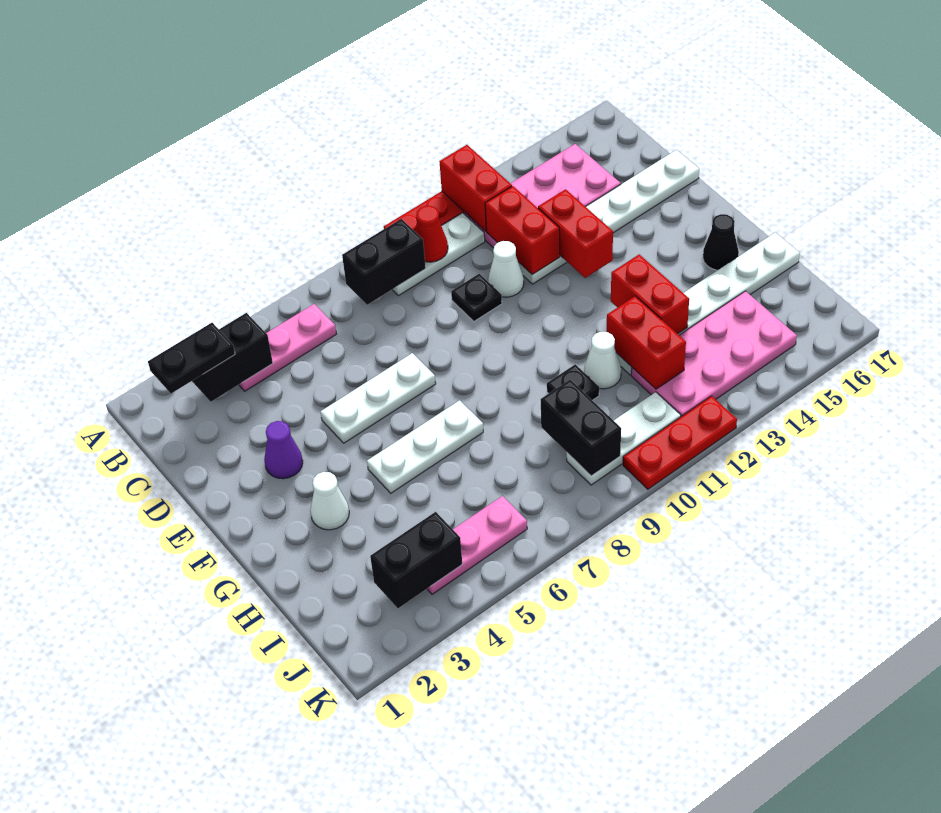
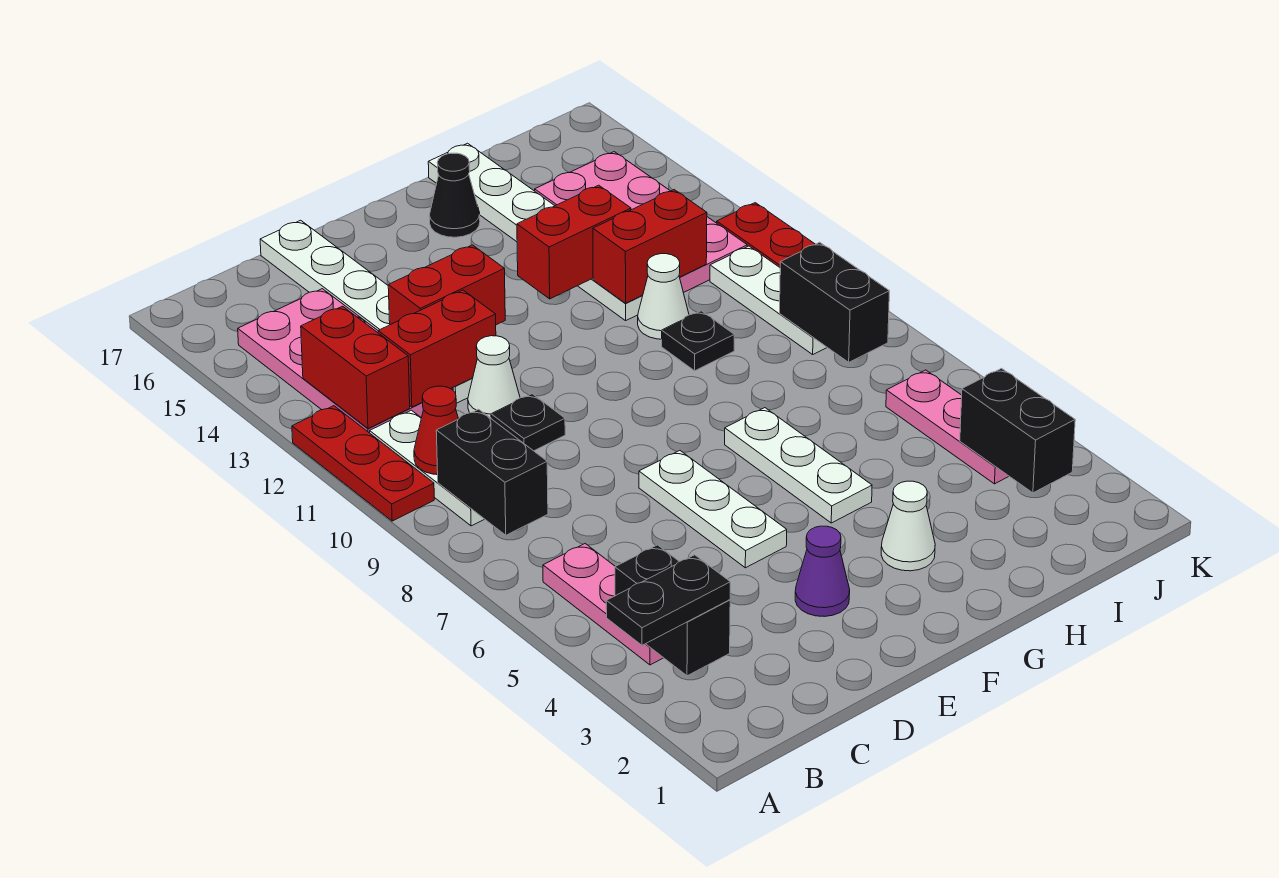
red 1x2 brick [439,145,512,231] -> red 1x2 brick turned to [301,306,410,428]
black 1x2 plate [148,323,235,393] -> black 1x2 plate turned to [606,555,730,645]
black 1x2 brick [541,380,621,476] -> black 1x2 brick turned to [780,242,889,362]

